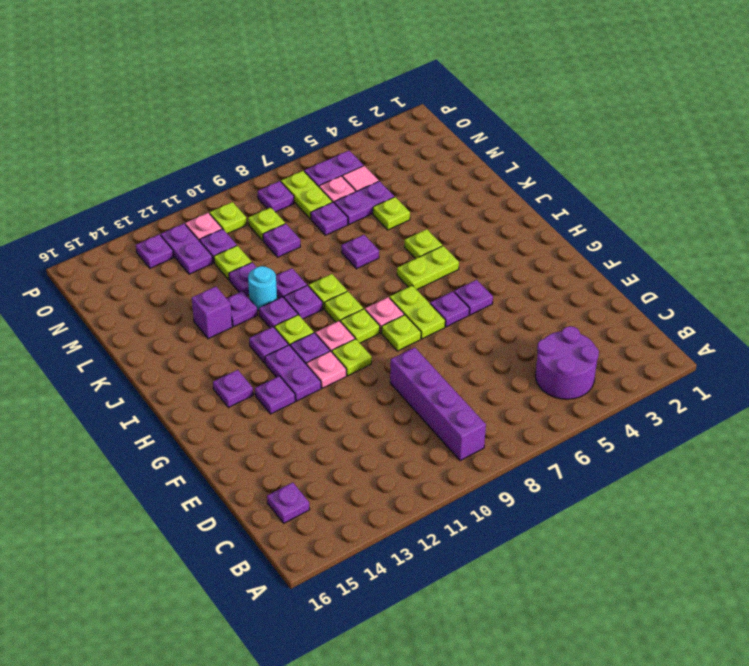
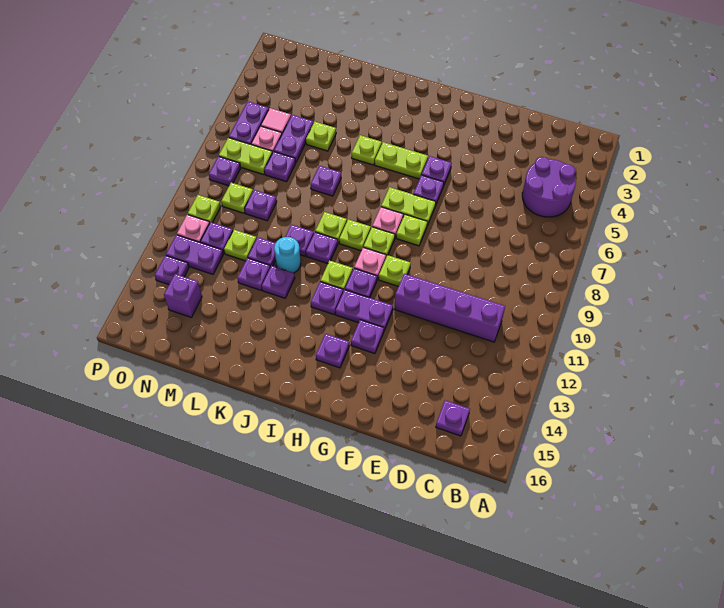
purple 1x4 brick [390,347,486,461] -> purple 1x4 brick moved to [395,274,505,342]
pink 1x1 plate [307,351,346,388] -> none
lime 1x2 plate [397,246,459,290] -> lime 1x2 plate turned to [375,142,428,179]
purple 1x1 plate [259,297,298,328] -> purple 1x1 plate moved to [237,258,270,290]
purple 1x1 brick [192,287,232,339] -> purple 1x1 brick moved to [164,274,202,317]

